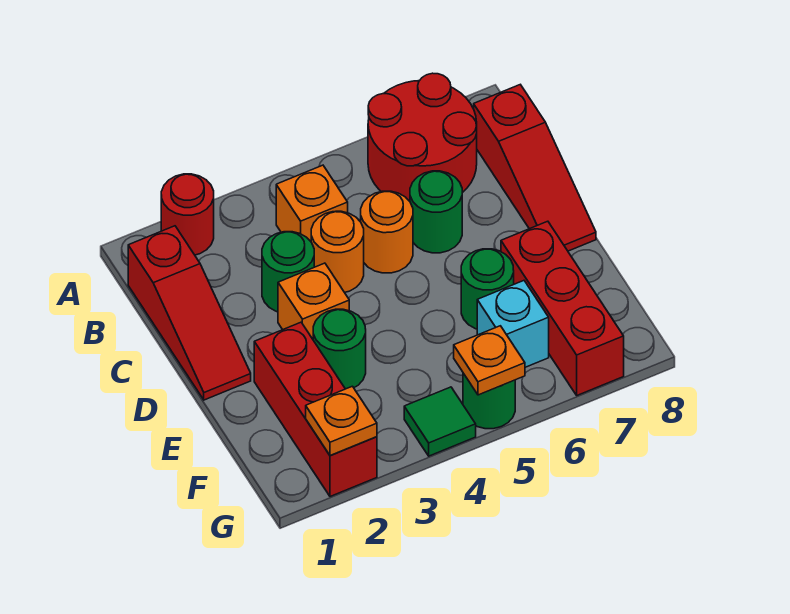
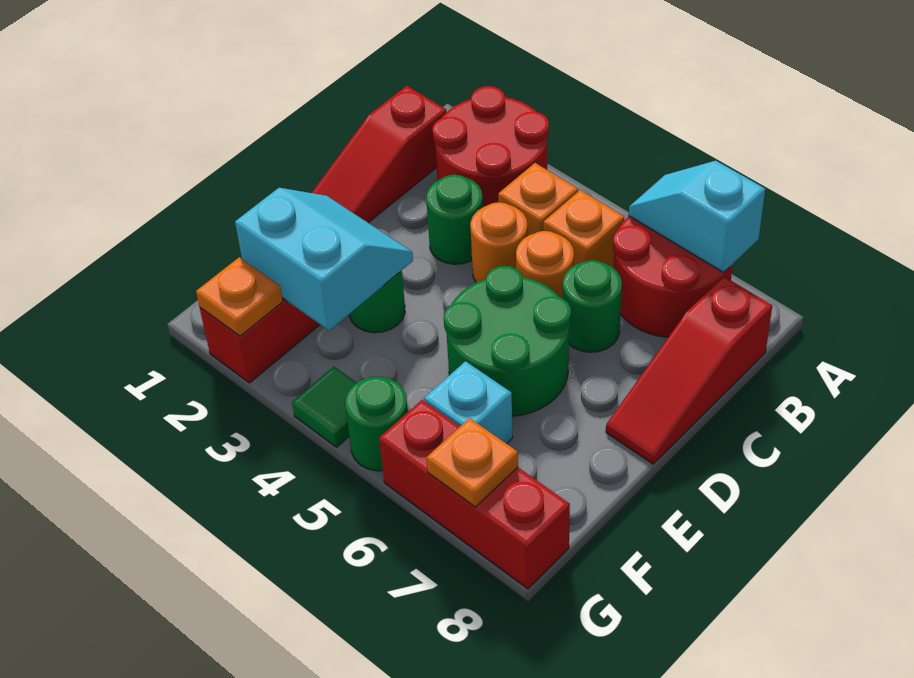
red 1x1 round brick [161,174,214,255] -> red 2x2 round brick [432,86,549,207]
none -> cyan 1x2 slope [629,161,765,272]
orange 1x1 brick [278,263,349,339] -> orange 1x1 brick moved to [543,190,624,267]
none -> cyan 2x2 slope [235,188,413,331]
green 1x1 round brick [461,249,514,329] -> green 2x2 round brick [444,266,571,416]
red 1x3 brick [501,221,624,395] -> red 1x3 brick turned to [379,400,570,589]
orange 1x1 plate [454,326,525,395] -> orange 1x1 plate moved to [426,418,518,507]

